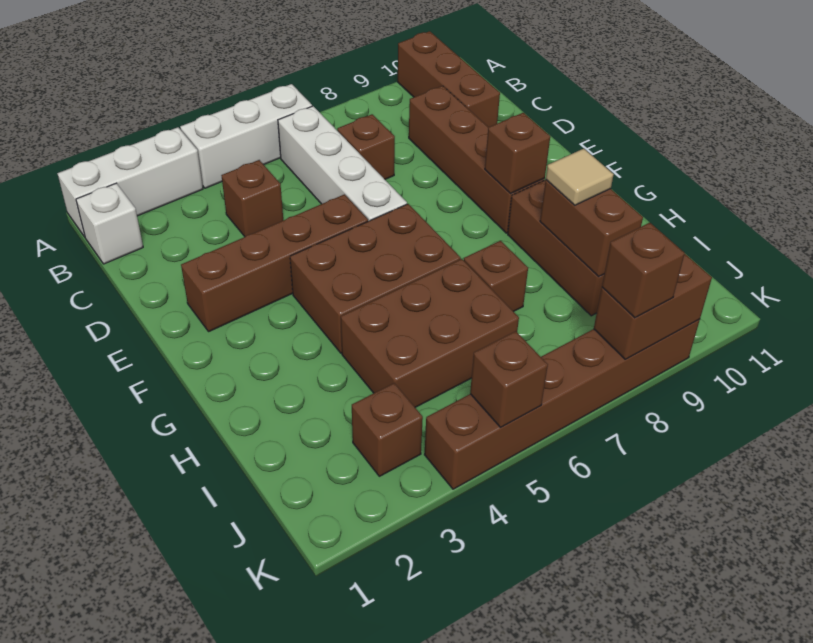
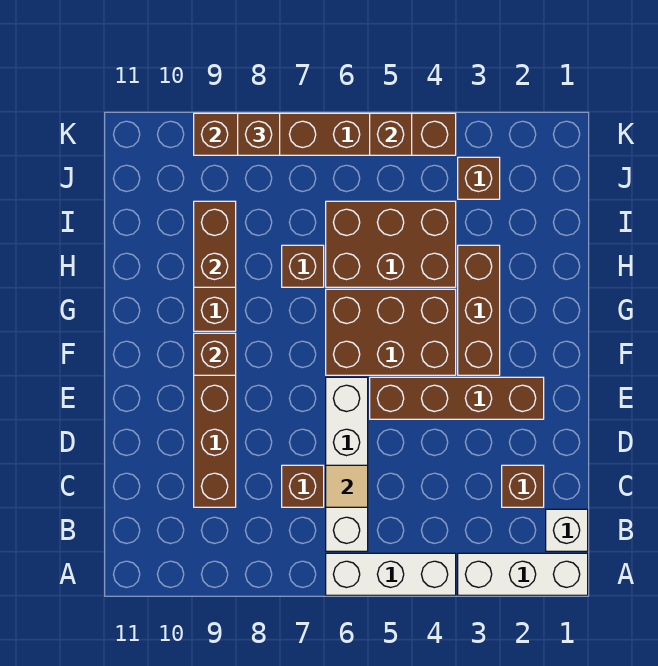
brown 1x3 brick [398,31,500,127] -> brown 1x3 brick moved to [458,245,500,375]
brown 1x1 brick [221,160,283,237] -> brown 1x1 brick moved to [502,465,544,507]
tan 1x1 tile [546,149,614,205] -> tan 1x1 tile moved to [326,465,368,507]

